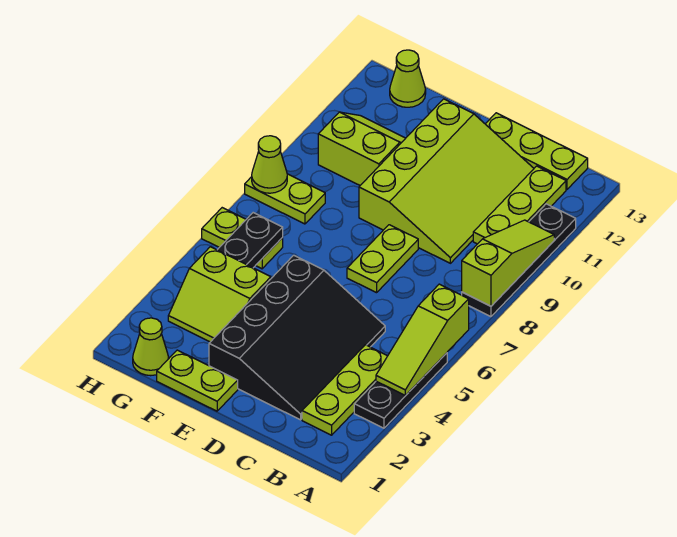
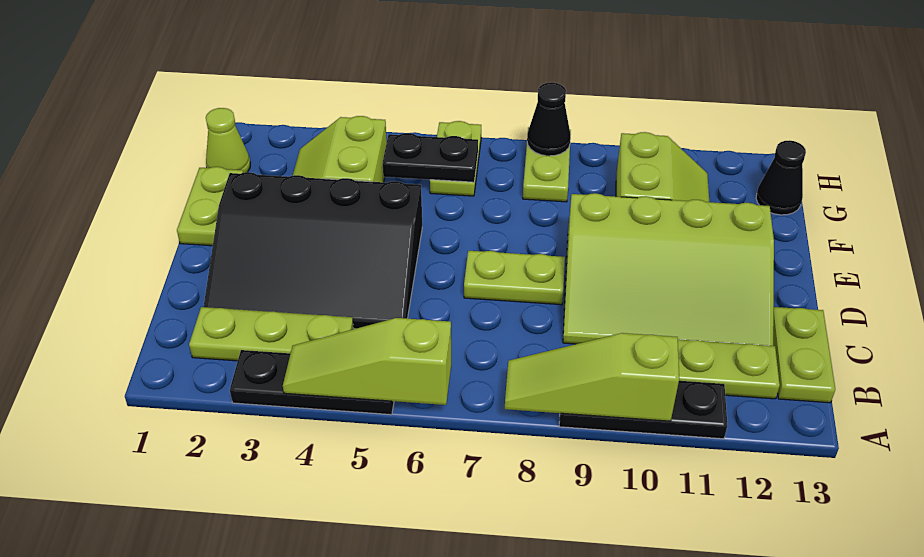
black 1x4 plate [462,204,576,317] -> black 1x3 plate [559,381,727,439]
lime 1x3 slope [462,220,554,306] -> lime 1x3 slope turned to [505,333,679,421]
lime 1x3 plate [486,113,588,189] -> lime 1x2 plate [773,307,835,403]
lime 1x1 cone [390,50,426,107] -> black 1x1 cone [756,140,806,215]
lime 1x1 cone [252,136,287,193] -> black 1x1 cone [527,82,571,156]

